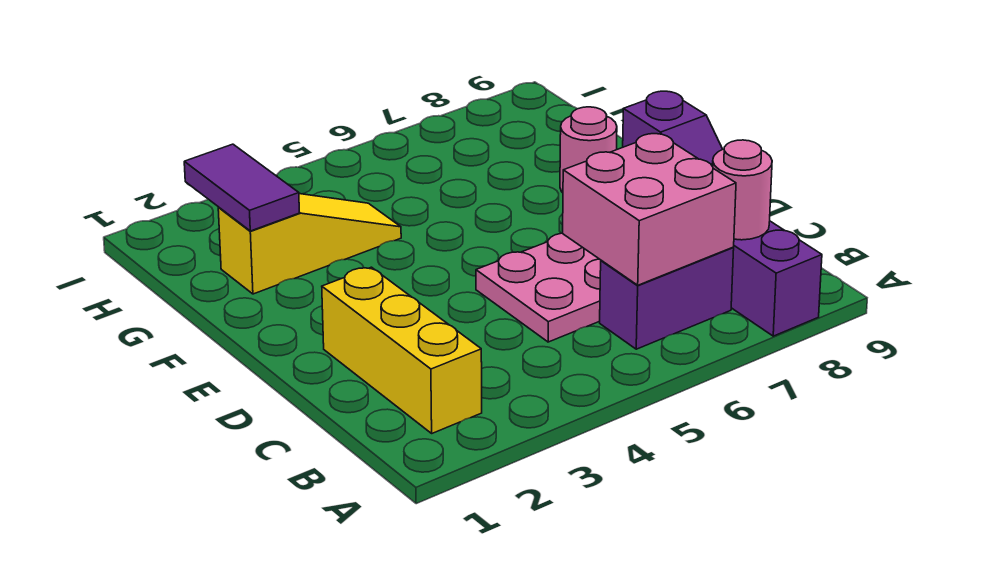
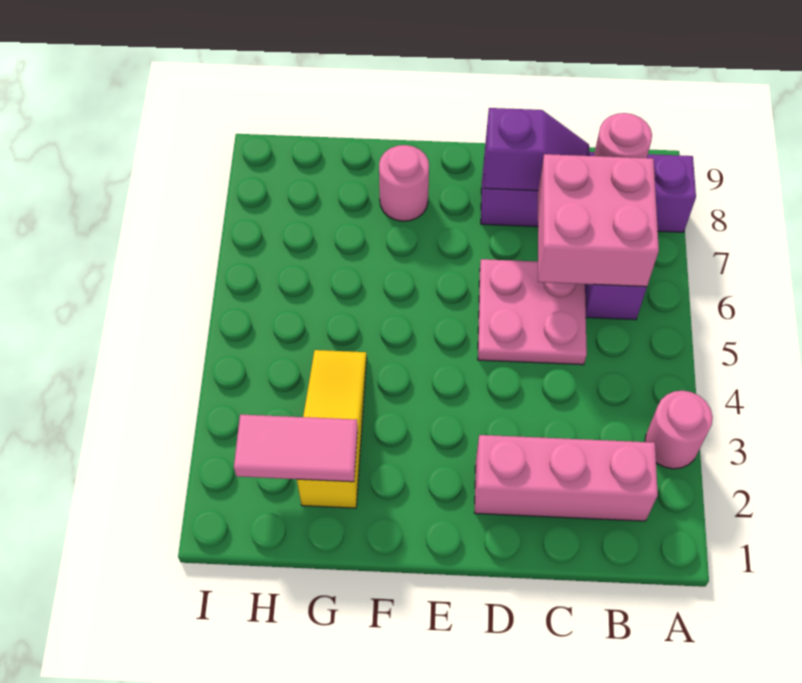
none -> pink 1x1 round brick [645,391,713,469]
yellow 1x3 brick [322,267,482,433] -> pink 1x3 brick [474,435,658,521]
purple 1x2 tile [184,144,300,231] -> pink 1x2 tile [234,414,358,482]

